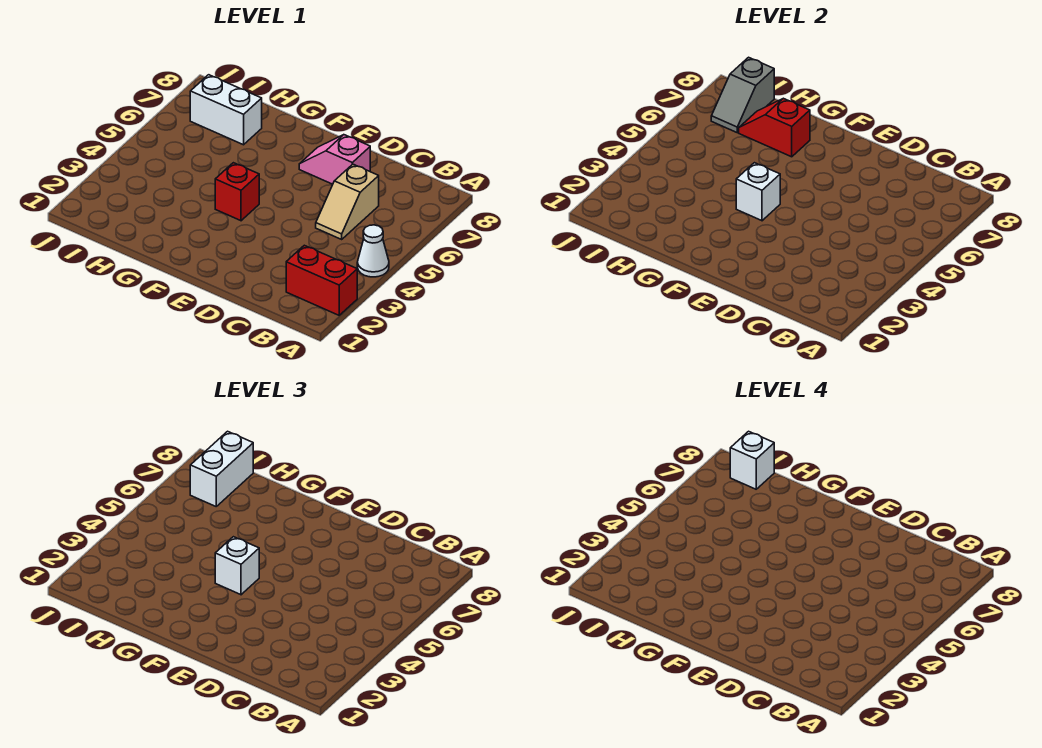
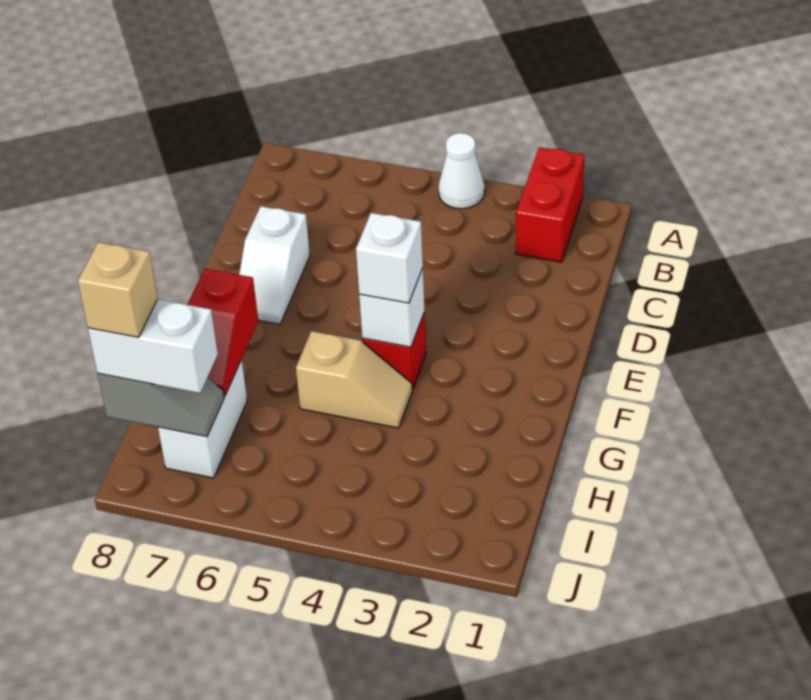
tan 1x2 slope [316,164,379,239] -> tan 1x2 slope moved to [296,331,412,428]
pink 1x2 slope [299,135,370,184] -> white 1x2 slope [239,206,310,324]
white 1x1 brick [730,431,774,489] -> tan 1x1 brick [78,242,158,337]

